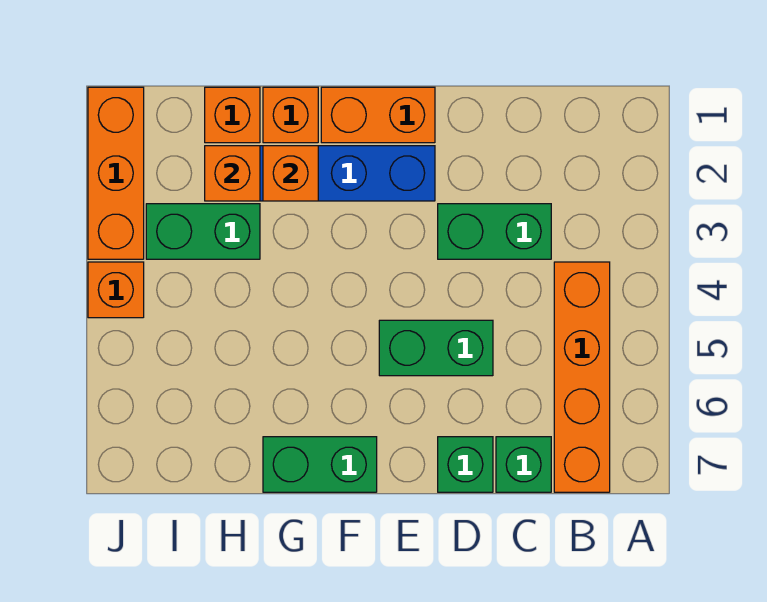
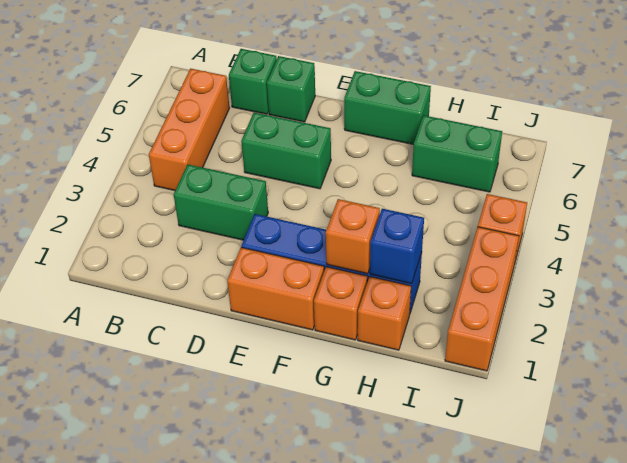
orange 1x4 brick [554,262,610,492] -> orange 1x3 brick [149,69,230,191]
orange 1x1 brick [205,146,260,201] -> blue 1x1 brick [370,209,424,284]
green 1x2 brick [146,204,260,259] -> green 1x2 brick moved to [412,115,502,192]

